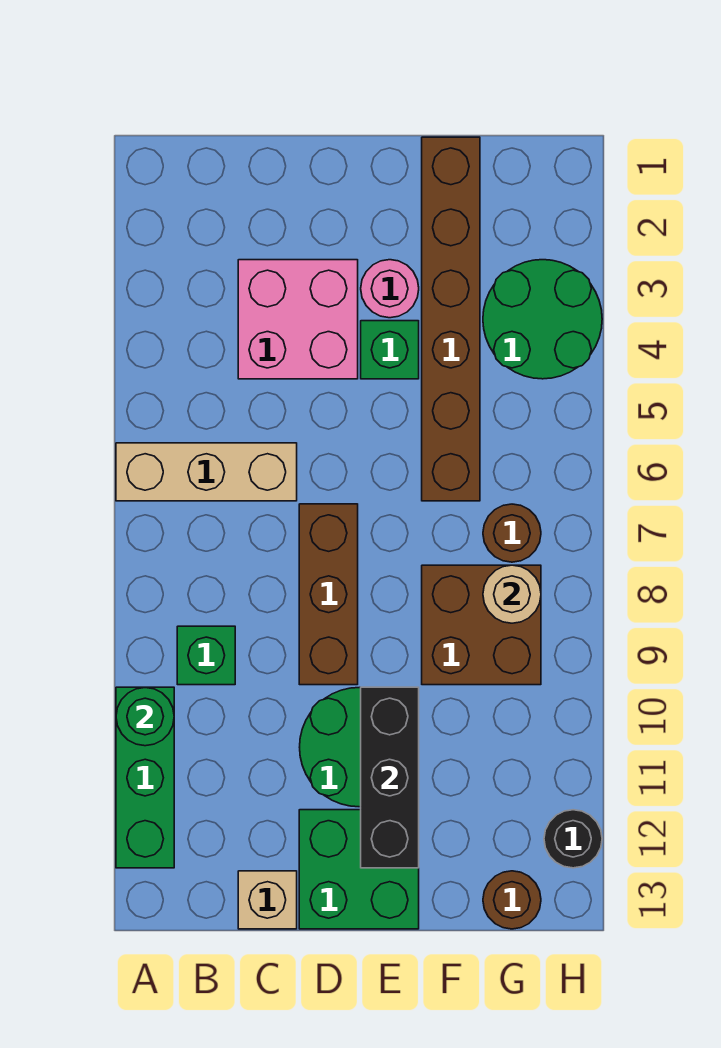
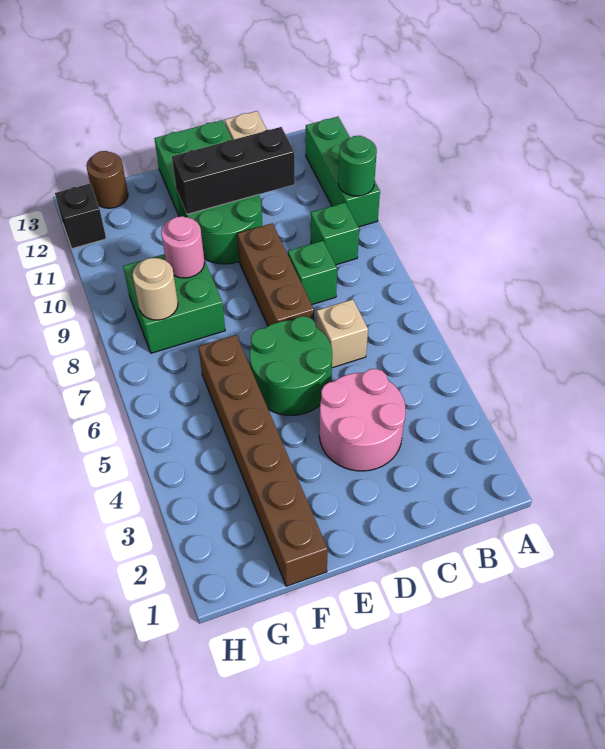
tan 1x3 brick [116,443,297,501] -> tan 1x1 brick [316,299,368,368]
pink 2x2 brick [238,260,358,379] -> pink 2x2 round brick [319,369,405,471]
pink 1x1 round brick [361,260,419,318] -> pink 1x1 round brick moved to [161,216,205,278]
green 1x1 brick [361,321,419,379] -> green 1x1 brick moved to [288,241,337,304]
black 1x3 brick [361,687,419,868] -> black 1x3 brick turned to [172,127,295,214]
brown 2x2 brick [422,565,541,685] -> green 2x2 brick [123,254,225,353]
green 2x2 round brick [483,260,602,379] -> green 2x2 round brick moved to [250,316,332,415]
brown 1x1 round brick [483,504,541,562] -> none
black 1x1 round brick [544,810,602,868] -> black 1x1 brick [55,184,106,249]

